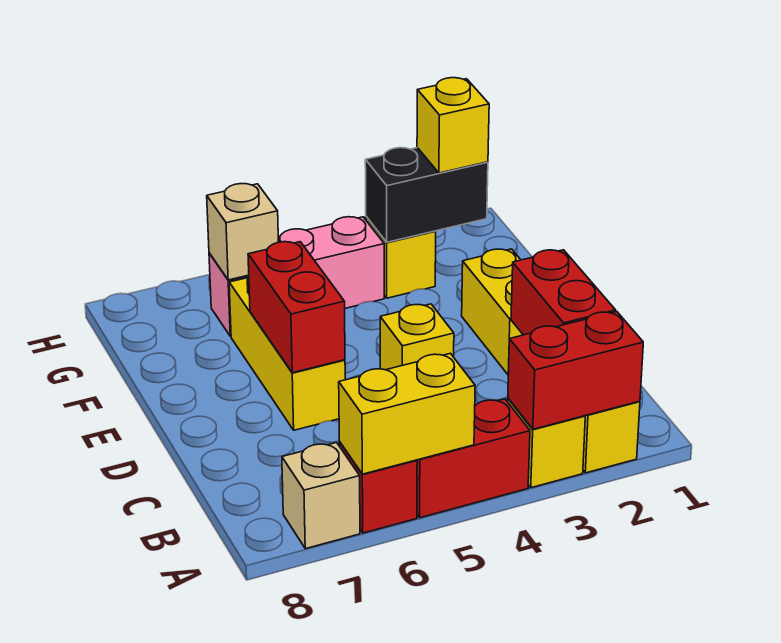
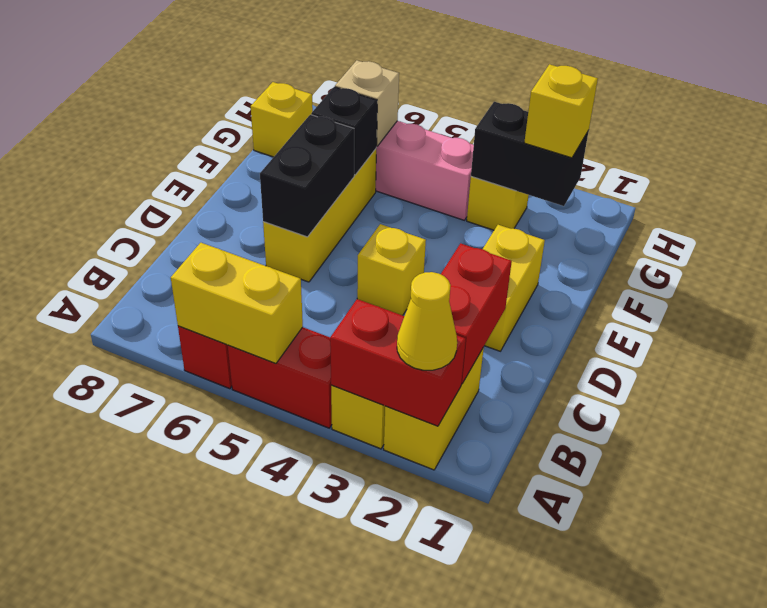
none -> yellow 1x1 cone [397,272,457,370]
tan 1x1 brick [282,443,360,549] -> none
red 1x2 brick [248,242,345,373] -> black 1x2 brick [260,115,354,237]
none -> black 1x1 brick [311,87,377,175]
none -> yellow 1x1 brick [251,82,313,157]

